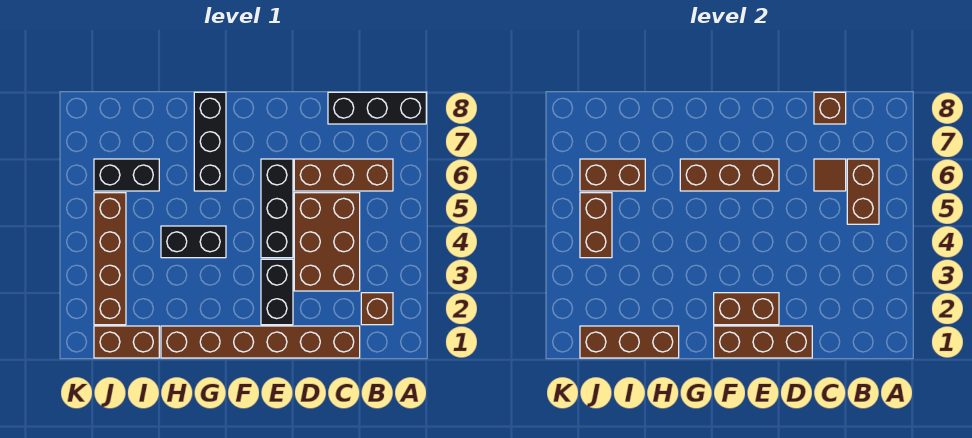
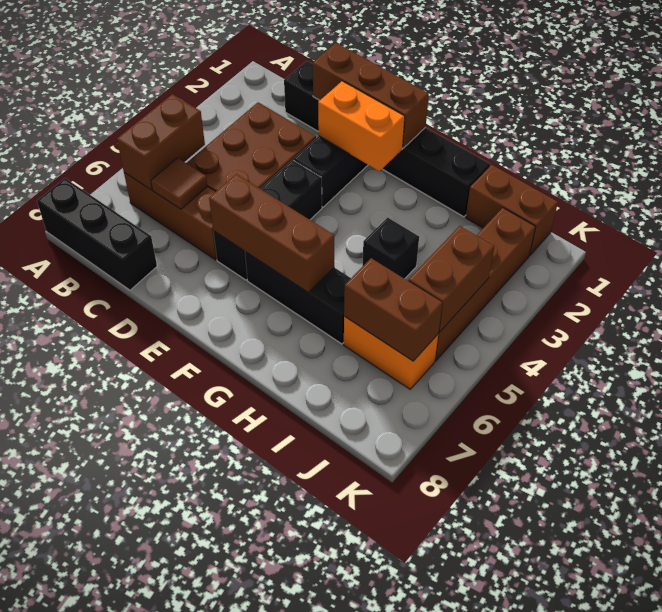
brown 1x1 brick [361,293,393,325] -> none
brown 1x6 brick [161,326,360,358] -> black 1x6 brick [284,61,490,217]
brown 1x1 brick [814,92,846,124] -> none
brown 1x2 brick [714,293,779,325] -> orange 1x2 brick [318,81,405,171]
black 1x2 brick [161,226,226,258] -> black 1x1 brick [362,217,419,279]
black 1x3 brick [194,92,226,191] -> black 1x3 brick turned to [245,252,351,344]
brown 1x3 brick [580,326,679,358] -> none
black 1x2 brick [94,159,159,191] -> orange 1x2 brick [344,316,438,389]

